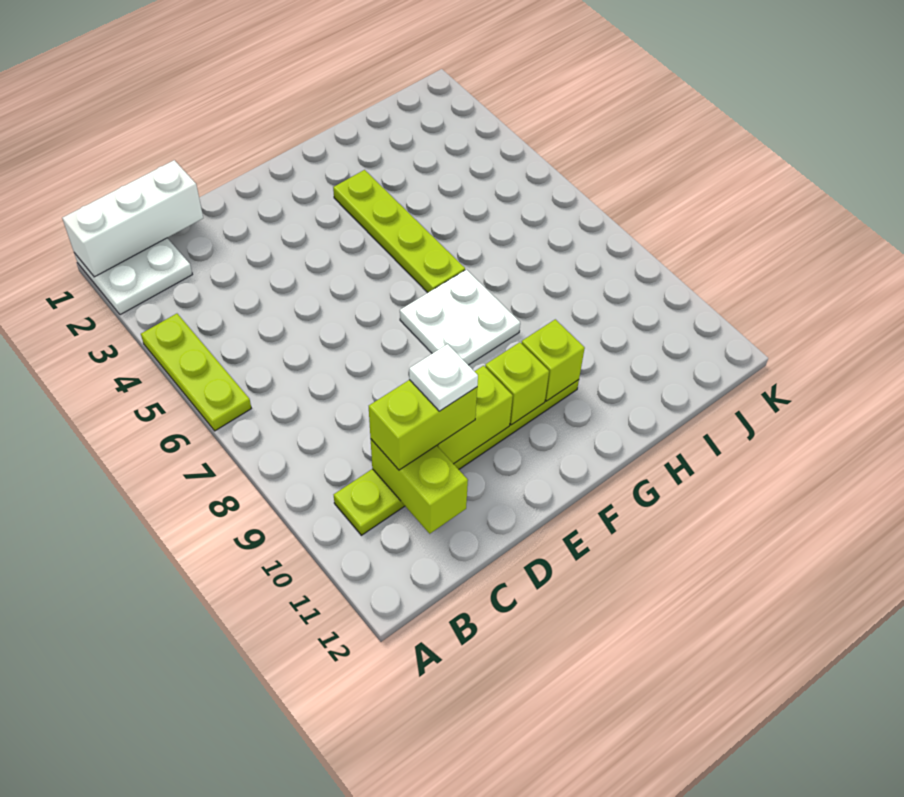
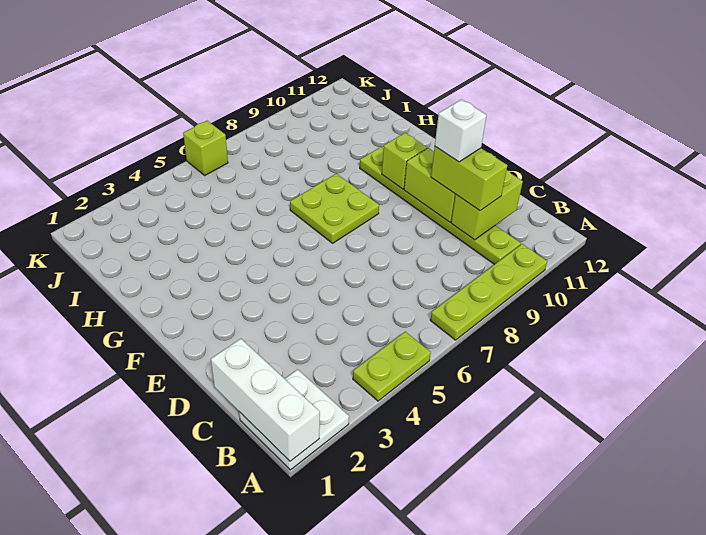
lime 1x3 plate [141,314,251,431] -> lime 1x2 plate [353,332,431,401]
white 1x1 plate [409,344,478,411] -> white 1x1 brick [435,100,487,162]
white 2x2 plate [400,270,520,365] -> lime 2x2 plate [290,173,379,243]
lime 1x4 plate [333,170,465,293] -> lime 1x4 plate moved to [430,244,547,340]
lime 1x1 brick [521,319,585,401] -> lime 1x1 brick moved to [183,121,228,175]

